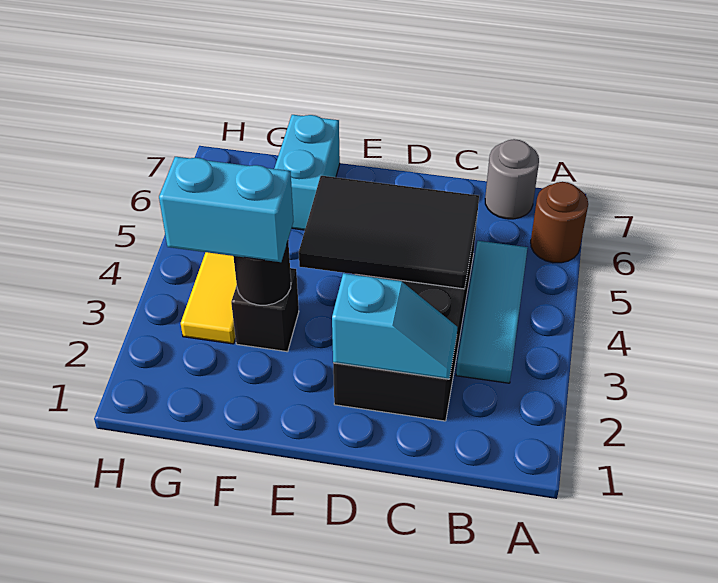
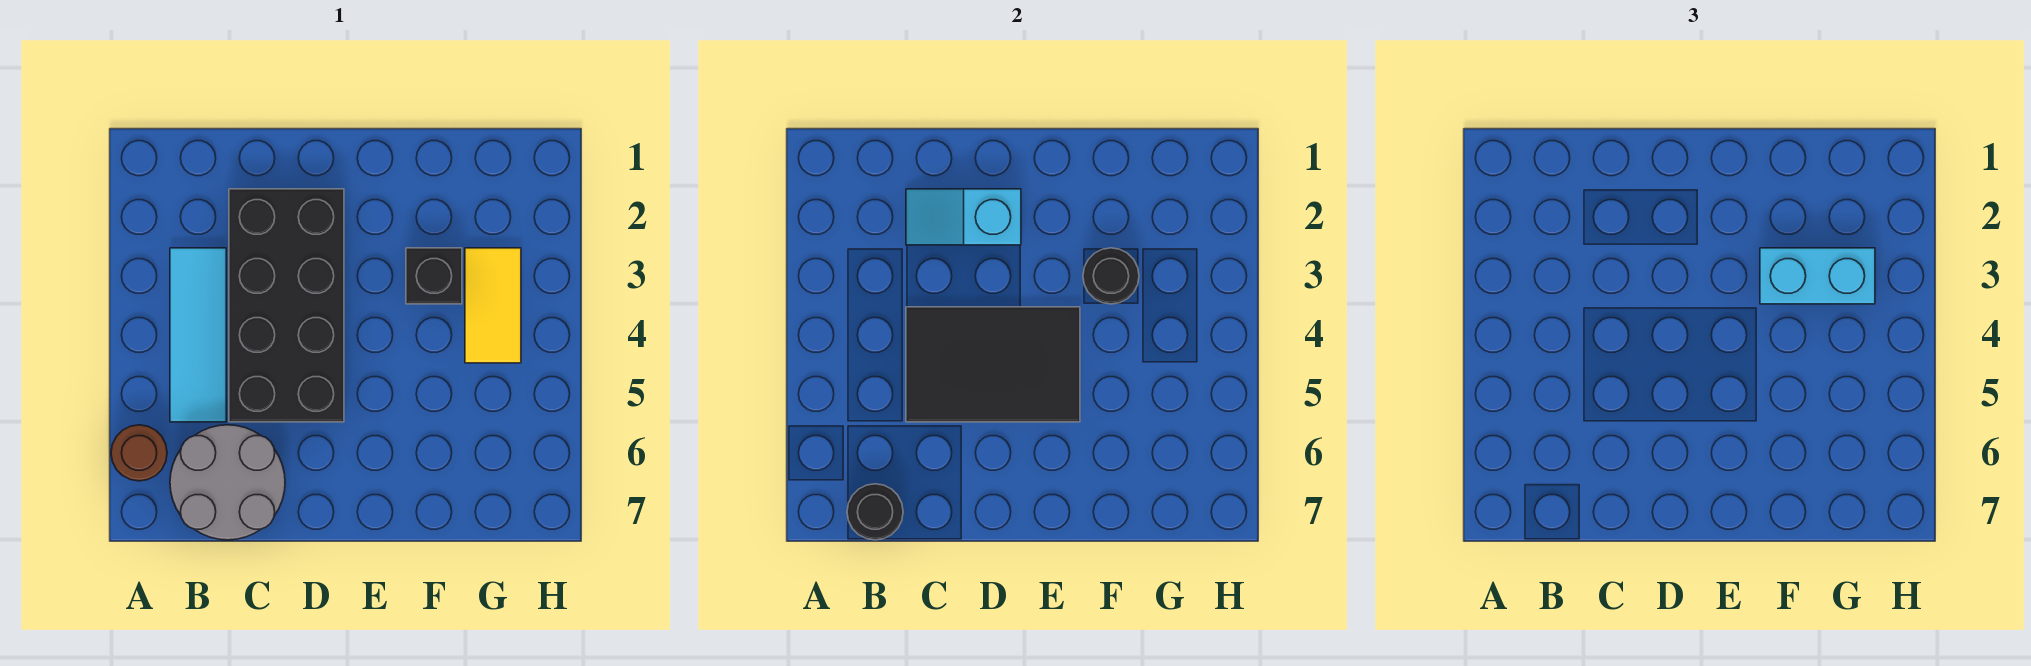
grey 1x1 round brick [485,139,539,219] -> grey 2x2 round brick [170,425,285,540]
none -> black 1x1 round brick [847,484,903,540]
cyan 1x2 brick [274,115,340,230] -> none

